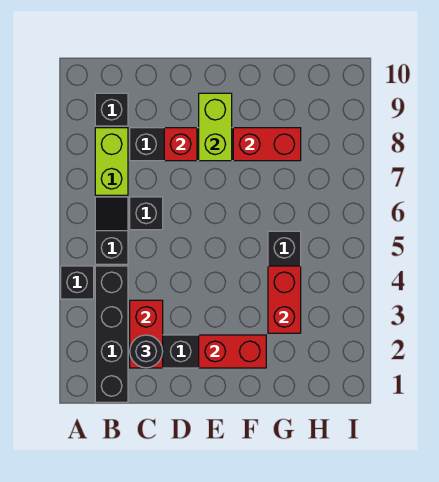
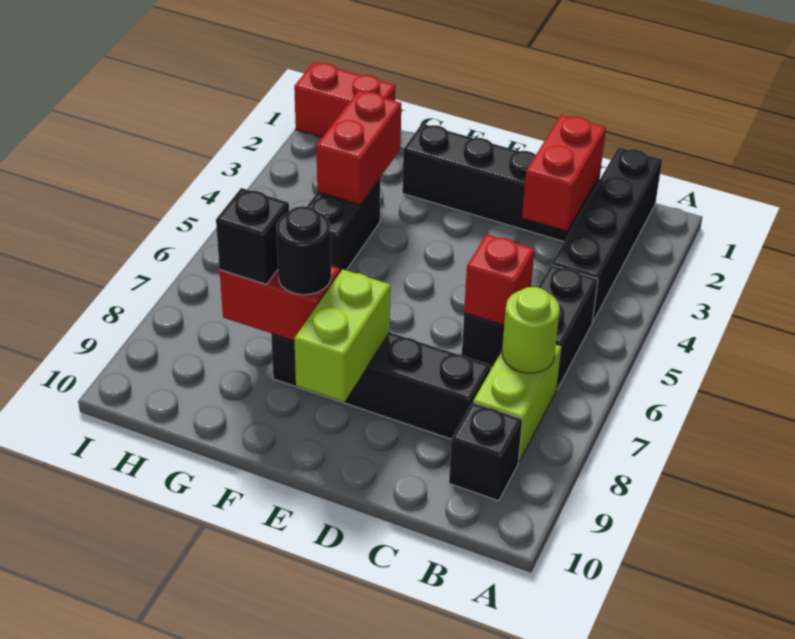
black 1x1 brick [61,266,94,299] -> black 1x1 brick moved to [216,188,289,284]
black 1x2 slope [95,197,128,264] -> black 1x2 brick [538,265,598,389]
none -> lime 1x1 round brick [502,287,560,373]
black 1x1 round brick [130,335,163,368] -> black 1x1 round brick moved to [276,206,331,295]
red 1x1 brick [164,128,197,161] -> red 1x1 brick moved to [464,234,535,325]
red 1x2 brick [199,335,266,368] -> red 1x2 brick moved to [294,62,396,137]

